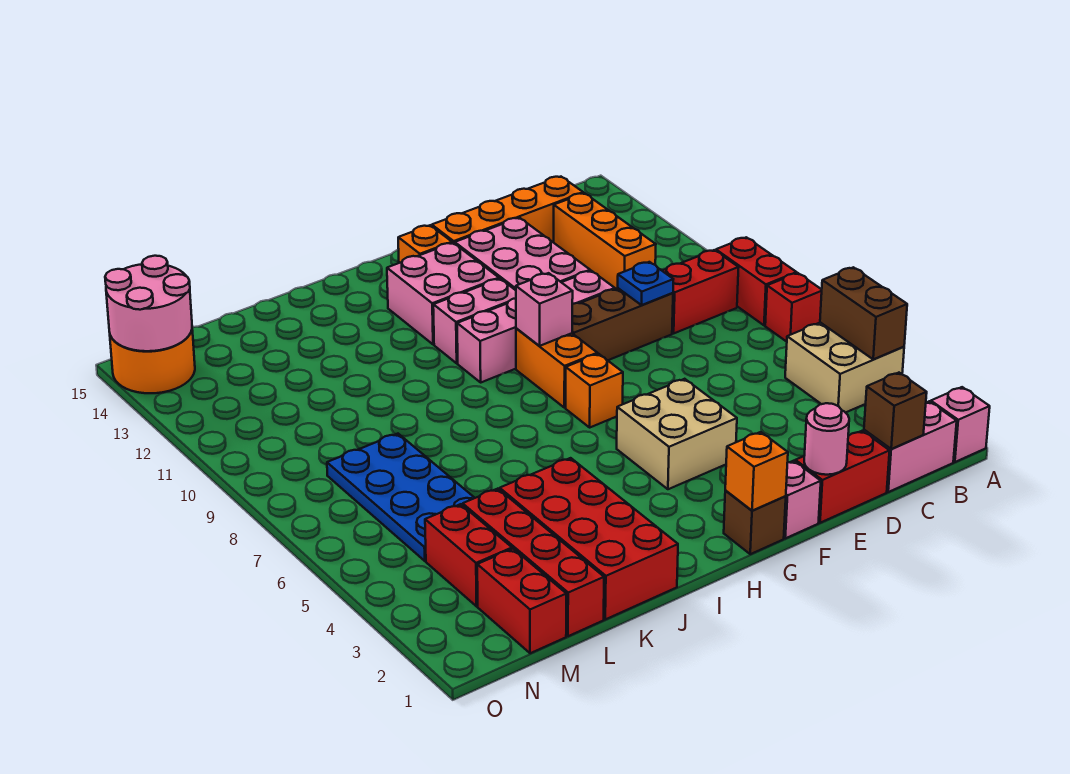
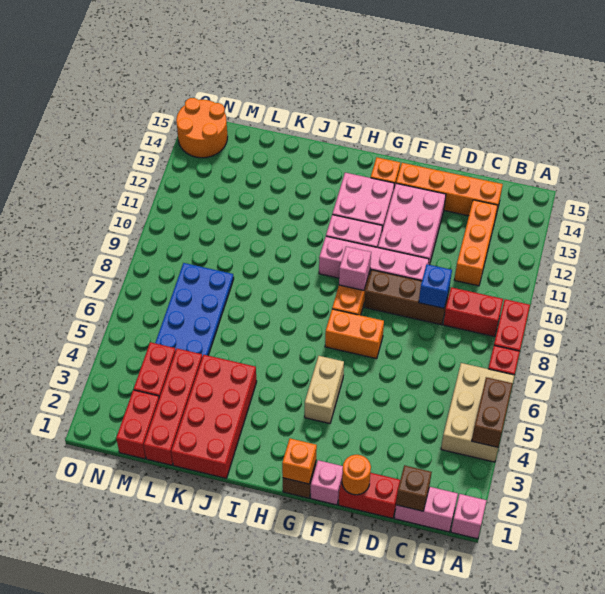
tan 2x2 brick [785,322,904,413] -> tan 2x3 brick [441,363,514,462]
blue 1x1 plate [618,262,673,305] -> blue 1x1 brick [419,264,452,308]
pink 1x1 round brick [804,403,849,475] -> orange 1x1 round brick [342,455,371,495]
tan 2x2 brick [617,379,737,489] -> tan 1x2 brick [305,356,344,424]
orange 1x1 brick [566,354,623,427] -> orange 1x2 brick [325,309,384,359]
pink 2x2 round brick [105,256,192,351] -> none

